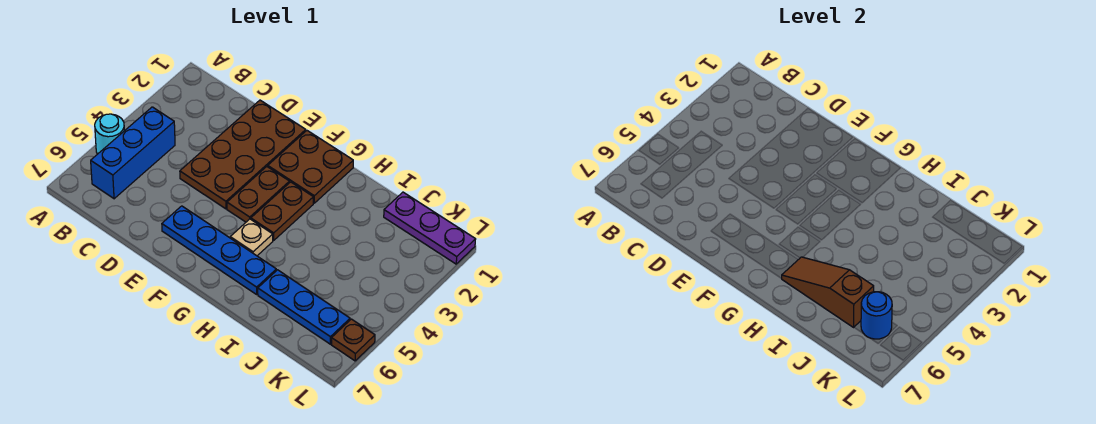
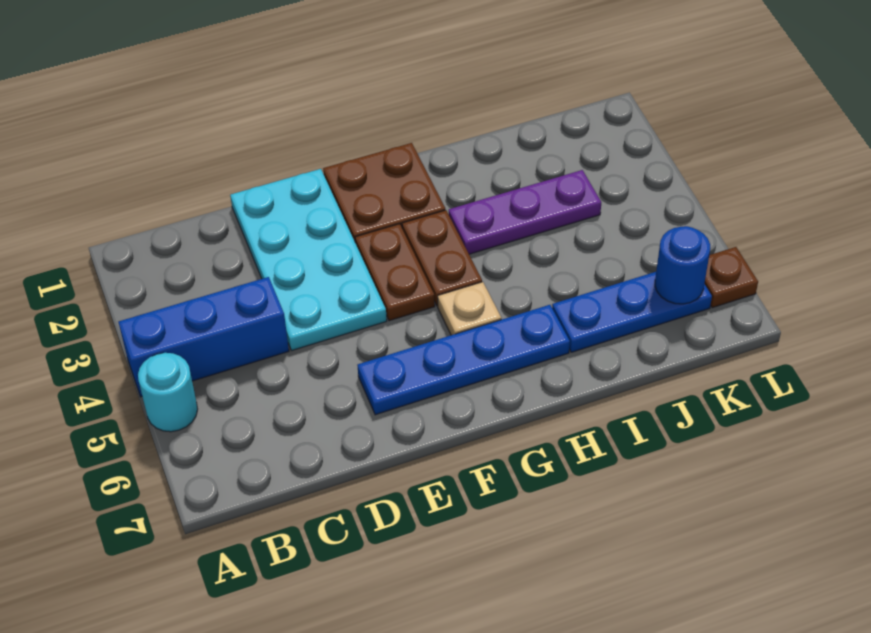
blue 1x3 brick [91,107,175,199] -> blue 1x3 brick turned to [118,277,289,397]
brown 2x4 plate [180,100,306,209] -> cyan 2x4 plate [230,169,387,350]
brown 1x3 slope [782,257,874,327] -> none
purple 1x3 plate [384,192,476,264] -> purple 1x3 plate moved to [449,170,601,254]

